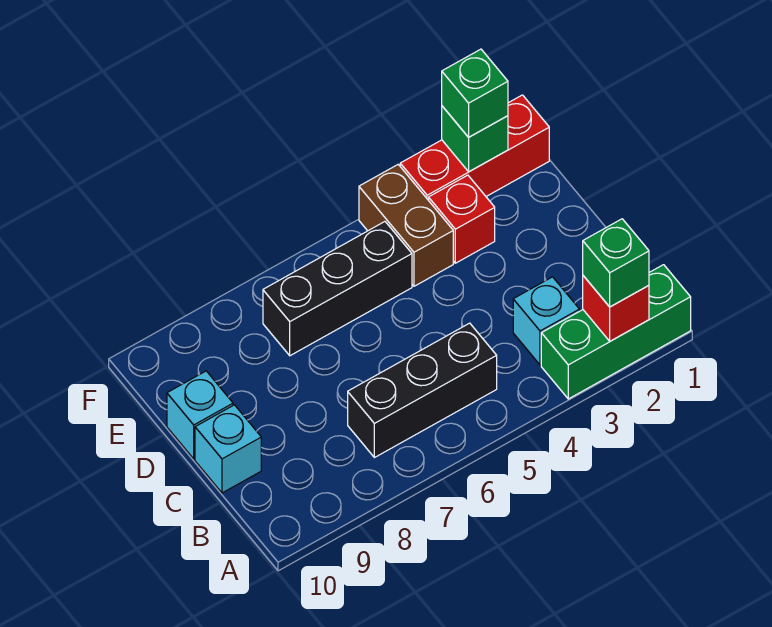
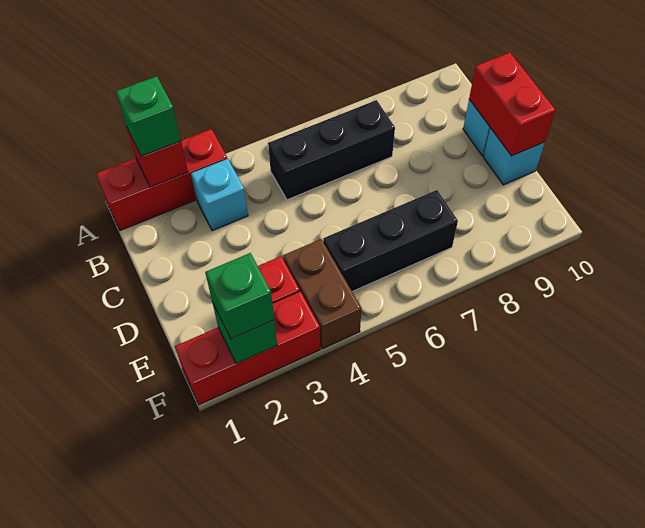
green 1x3 brick [541,265,691,399] -> red 1x3 brick [96,129,227,230]
none -> red 1x2 brick [469,52,556,156]

